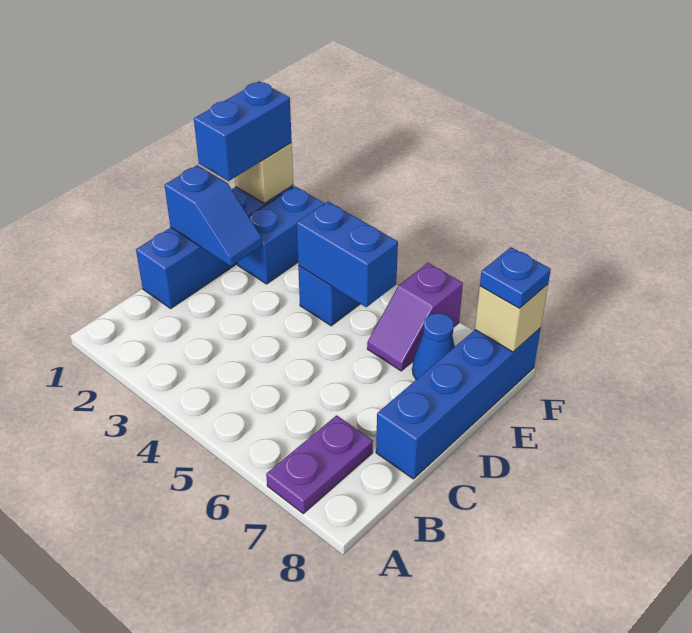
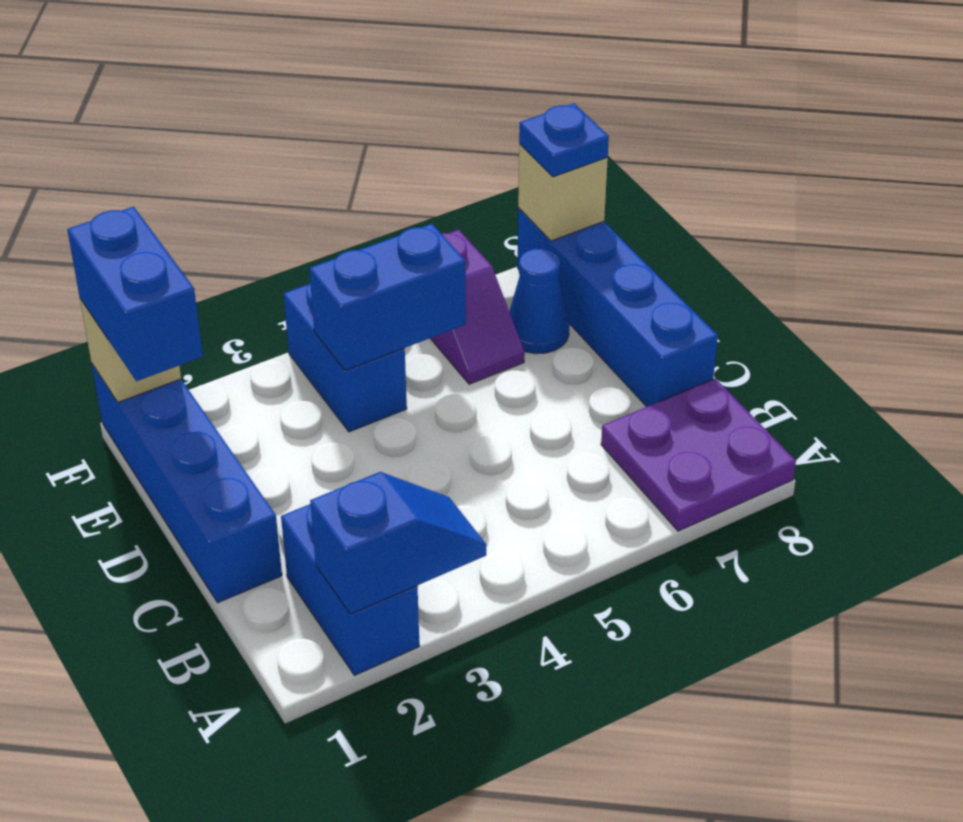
purple 1x2 plate [266,415,373,513] -> purple 2x2 plate [601,378,796,531]
blue 1x2 slope [165,165,262,266] -> blue 1x2 slope moved to [310,472,486,614]
blue 1x2 brick [237,186,324,284] -> blue 1x2 brick moved to [281,504,419,675]

